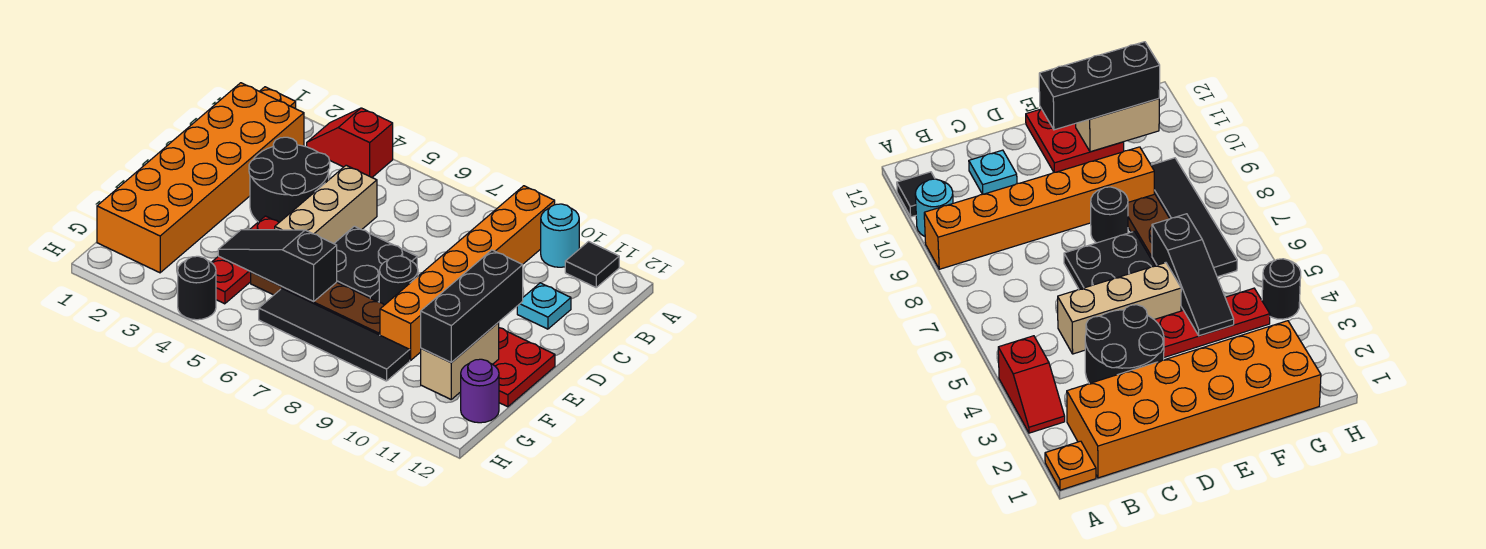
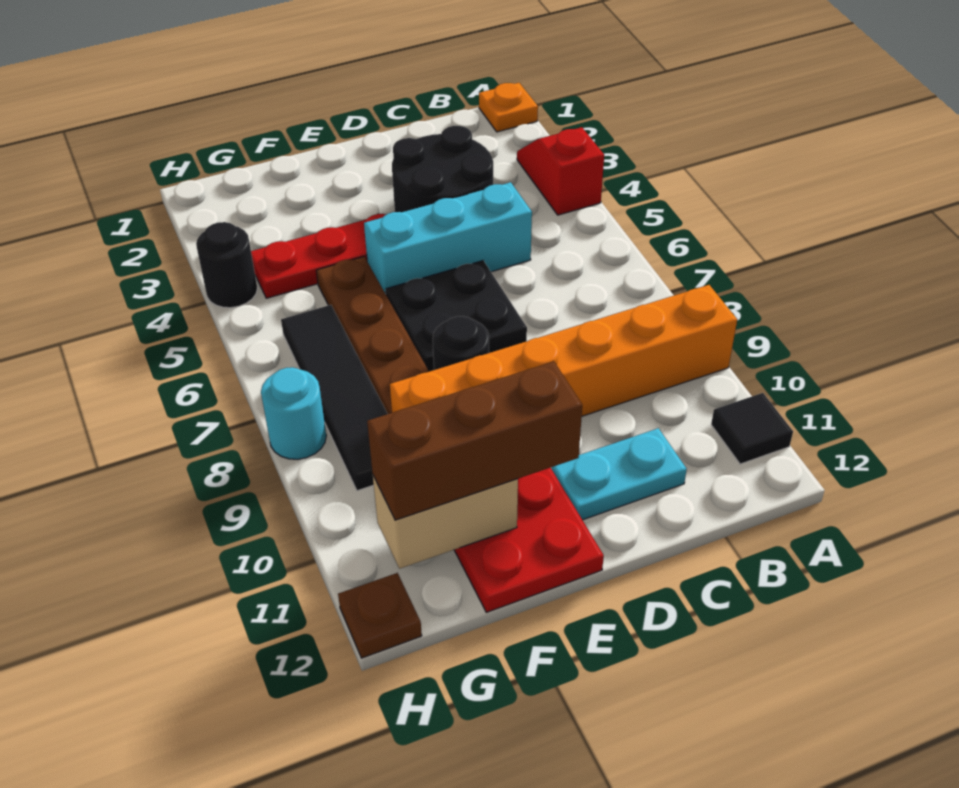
cyan 1x1 round brick [541,204,579,267] -> cyan 1x1 round brick moved to [261,367,326,459]
orange 2x6 brick [97,83,304,273] -> none
tan 1x3 brick [275,165,377,244] -> cyan 1x3 brick [364,182,532,294]
cyan 1x1 plate [517,283,571,329] -> cyan 1x2 plate [552,428,687,520]
black 1x3 brick [421,250,523,362] -> brown 1x3 brick [367,362,582,520]
black 1x3 slope [218,230,337,302] -> none
purple 1x1 round brick [461,359,499,423] -> none
none -> brown 1x1 plate [338,573,422,658]

